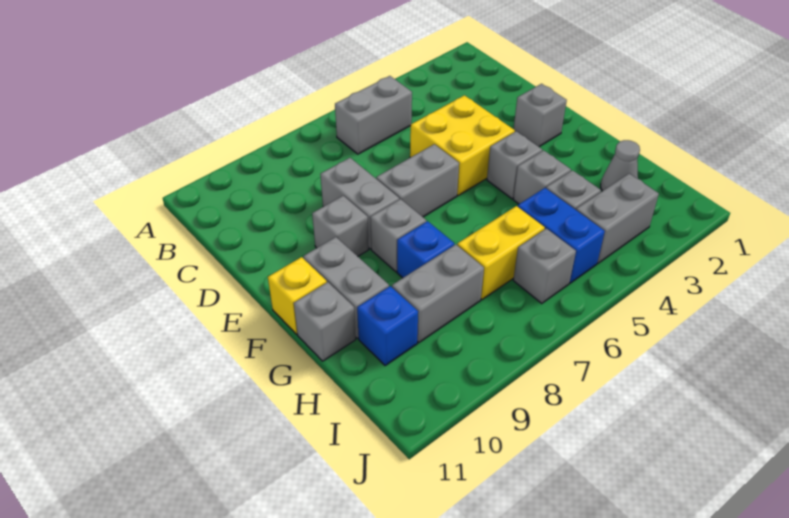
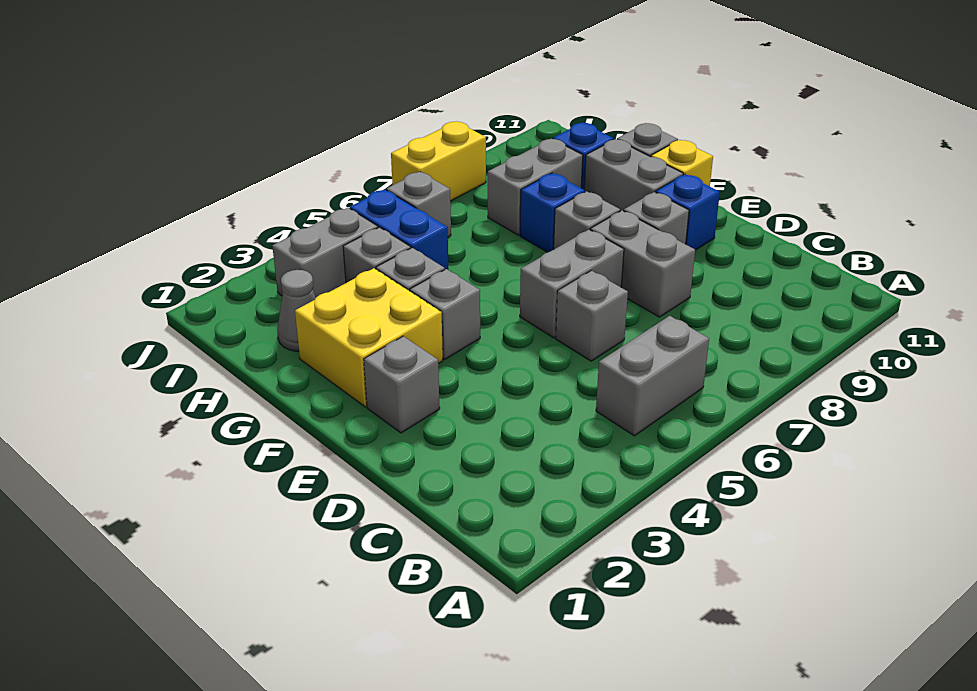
yellow 2x2 brick [410,95,515,195] -> yellow 2x2 brick moved to [295,268,443,407]
none -> grey 1x1 brick [556,271,628,361]
none -> blue 1x1 brick [656,174,720,250]
yellow 1x2 brick [457,206,545,300] -> yellow 1x2 brick moved to [391,121,486,201]

